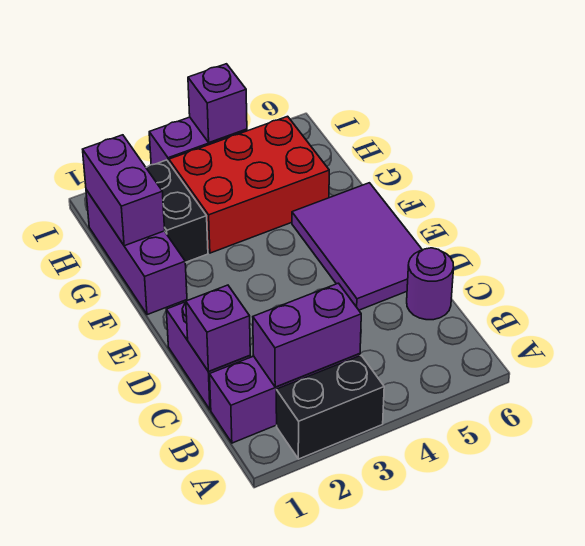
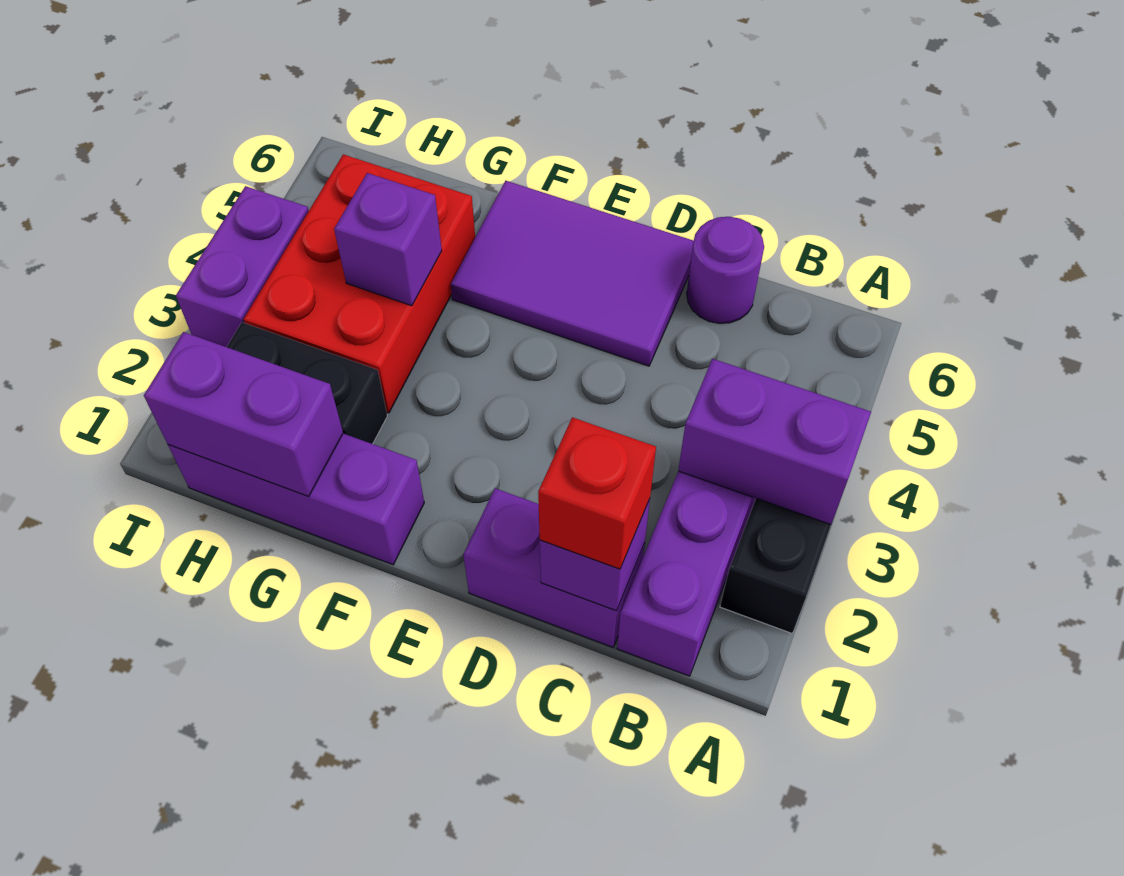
purple 1x2 brick [253,283,361,387] -> purple 1x2 brick turned to [678,359,871,524]
none -> red 1x1 brick [538,417,656,569]
purple 1x1 brick [188,64,247,142] -> purple 1x1 brick moved to [334,173,442,306]

